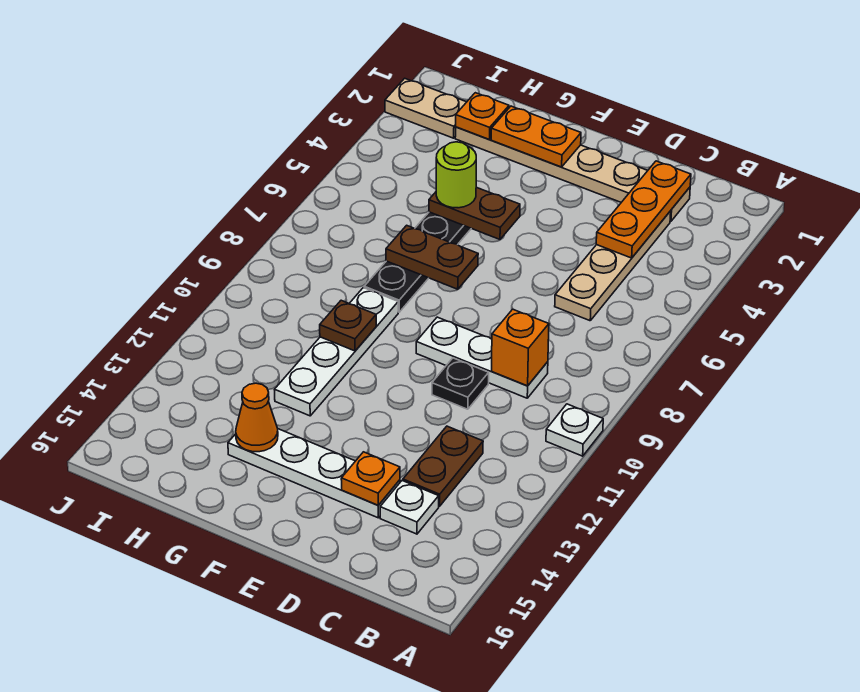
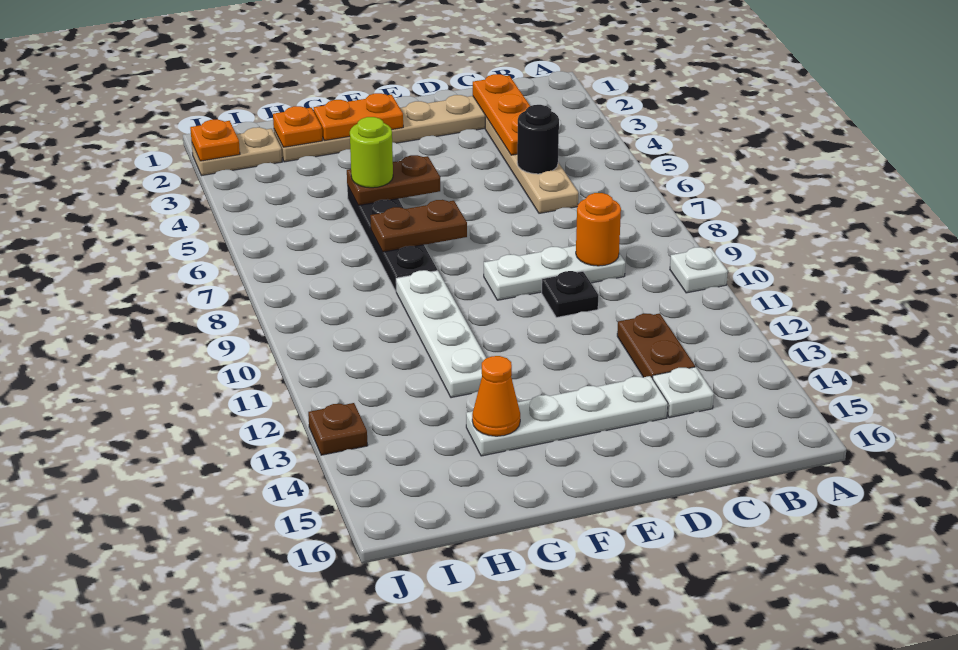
none -> black 1x1 round brick [517,105,559,174]
orange 1x1 brick [492,309,549,386] -> orange 1x1 round brick [576,193,621,266]
orange 1x1 plate [341,452,400,505] -> orange 1x1 plate moved to [190,119,240,161]
brown 1x1 plate [320,300,376,351] -> brown 1x1 plate moved to [308,403,368,455]

